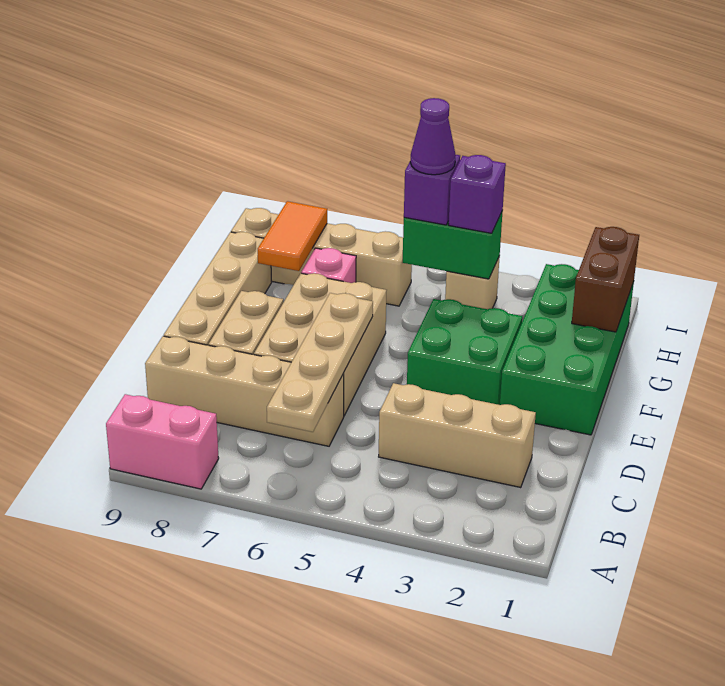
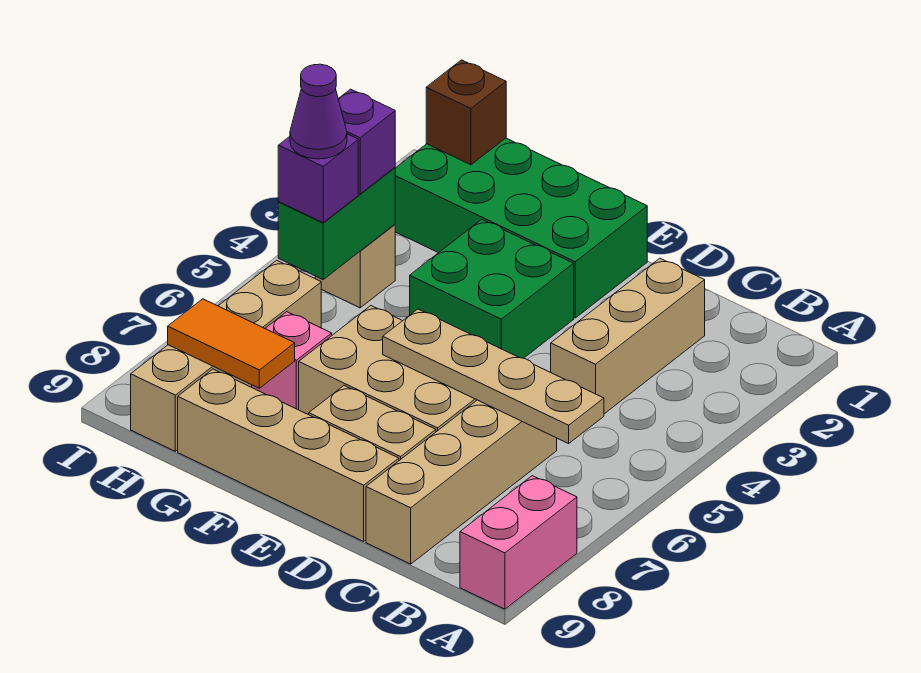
brown 1x2 brick [572,227,639,332] -> brown 1x1 brick [426,60,506,165]

